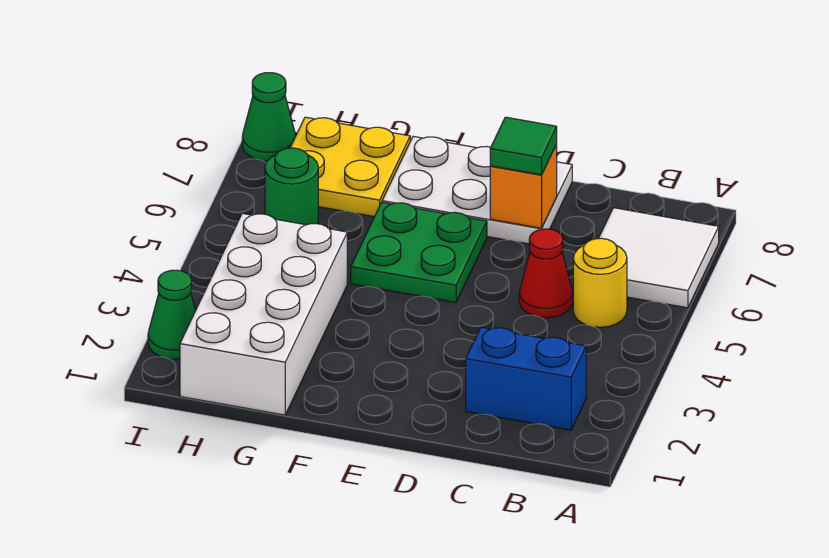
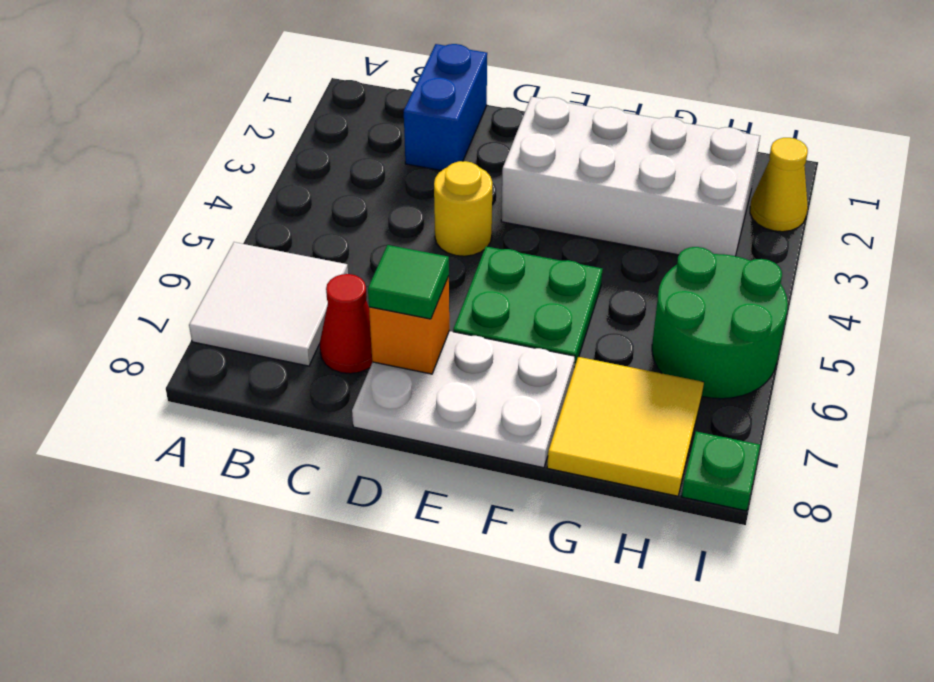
blue 1x2 brick [466,327,586,430] -> blue 1x2 brick turned to [404,44,487,171]
yellow 1x1 round brick [573,238,627,327] -> yellow 1x1 round brick moved to [434,161,492,256]
red 1x1 cone [519,229,573,318] -> red 1x1 cone moved to [320,274,372,374]
white 2x4 brick [180,213,347,415] -> white 2x4 brick turned to [501,97,760,256]
yellow 2x2 plate [290,117,410,217] -> yellow 2x2 tile [547,357,704,496]
green 1x1 round brick [265,148,318,225] -> green 2x2 round brick [652,247,788,399]
green 1x1 cone [148,270,196,359] -> yellow 1x1 cone [750,138,808,232]
green 1x1 cone [242,73,296,161] -> green 1x1 plate [682,432,760,511]

